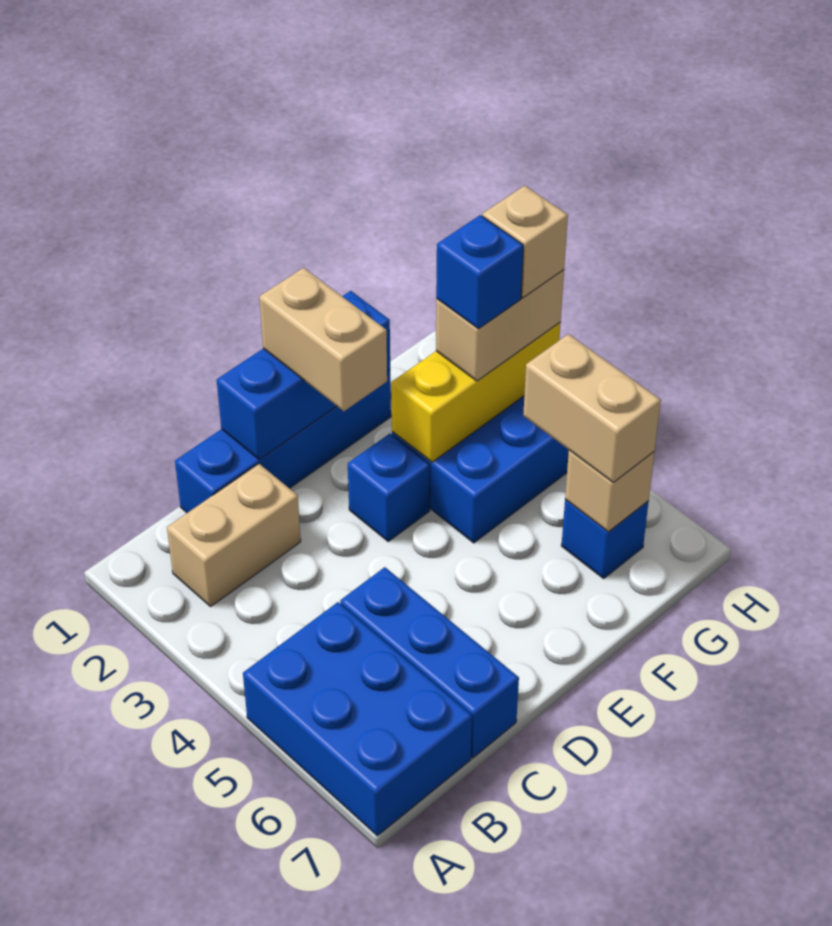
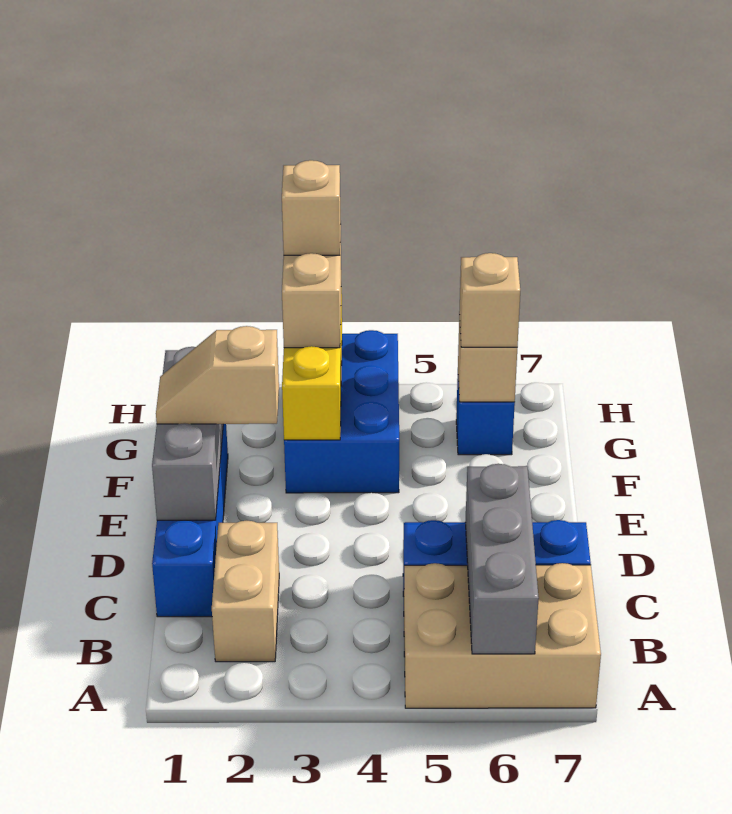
blue 2x3 brick [243,602,472,836] -> tan 2x3 brick [404,563,601,708]
none -> grey 1x3 brick [465,464,539,654]
blue 1x3 brick [217,291,390,460] -> grey 1x3 brick [152,347,223,520]
tan 1x2 brick [259,268,387,411] -> tan 1x2 slope [156,326,279,424]
blue 1x1 brick [348,434,430,541] -> none
blue 1x1 brick [436,215,523,329] -> none
tan 1x2 brick [523,334,661,482] -> tan 1x1 brick [459,253,520,347]

